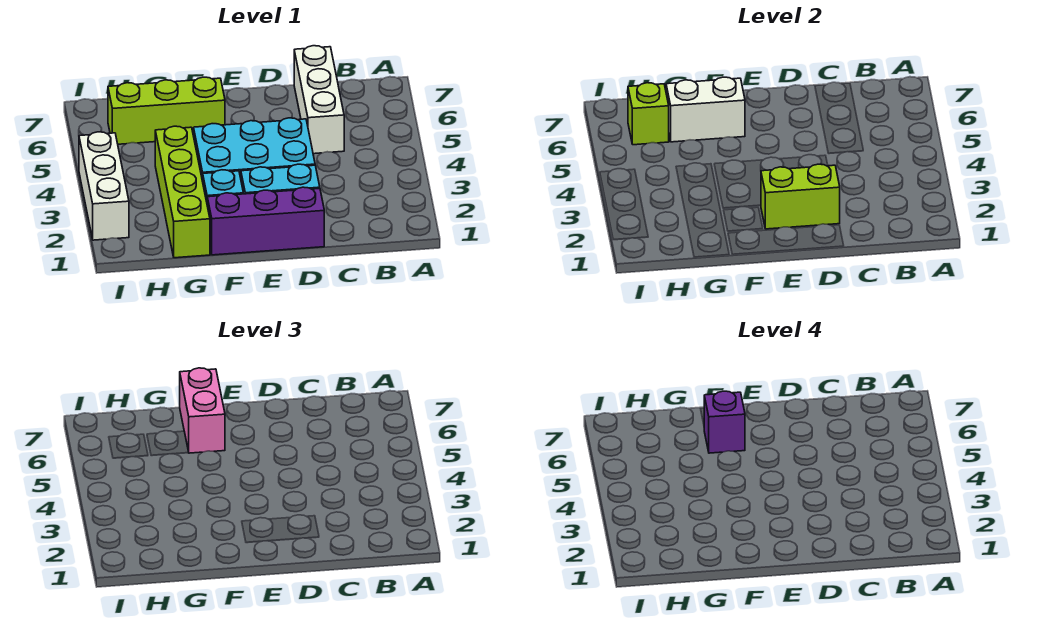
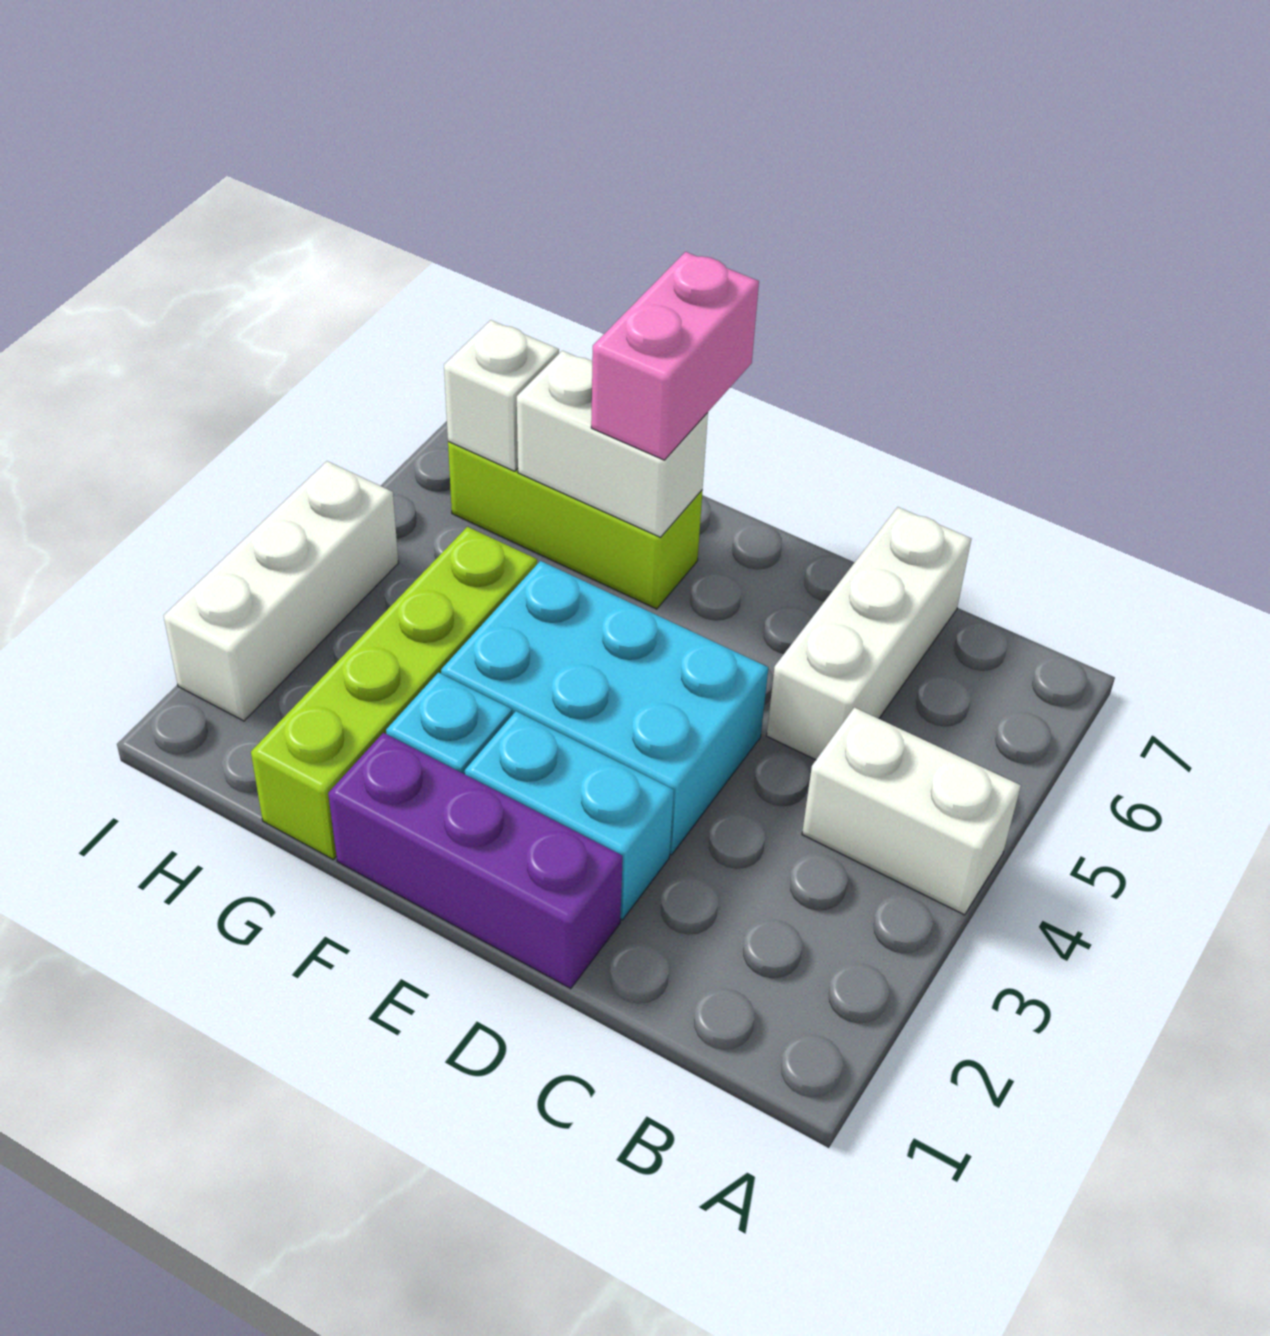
none -> white 1x2 brick [802,707,1021,915]
lime 1x2 brick [761,164,840,229] -> none
purple 1x1 brick [704,391,745,453] -> none
lime 1x1 brick [628,83,669,145] -> white 1x1 brick [444,320,559,471]

